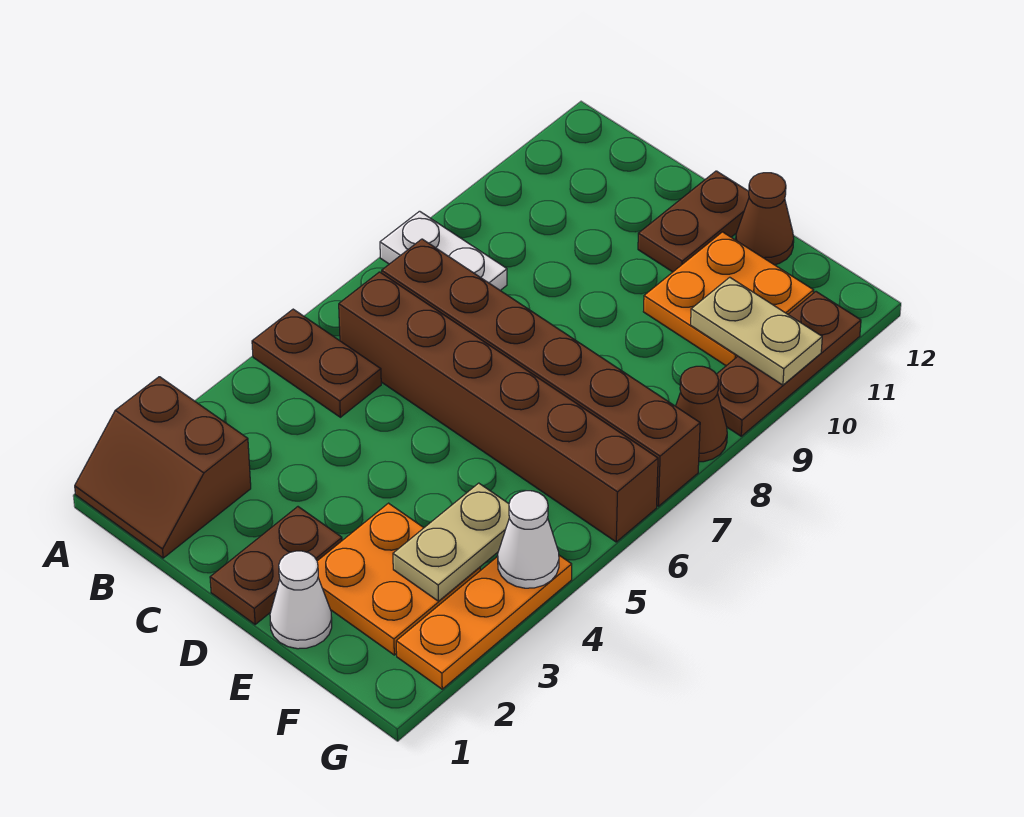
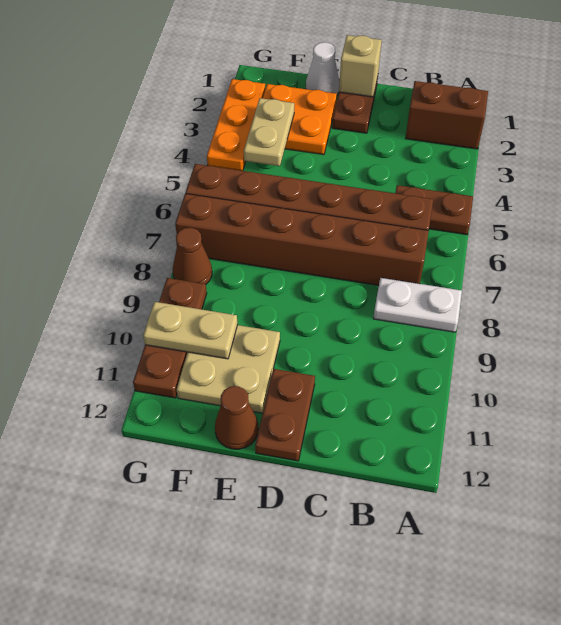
none -> tan 1x1 brick [339,35,382,97]
orange 2x2 plate [643,232,814,366] -> tan 2x2 plate [177,325,280,413]
white 1x1 cone [498,491,559,588] -> none

